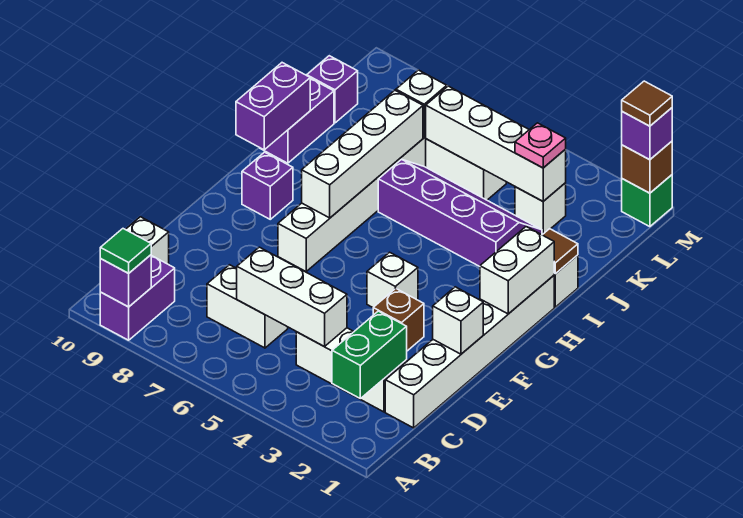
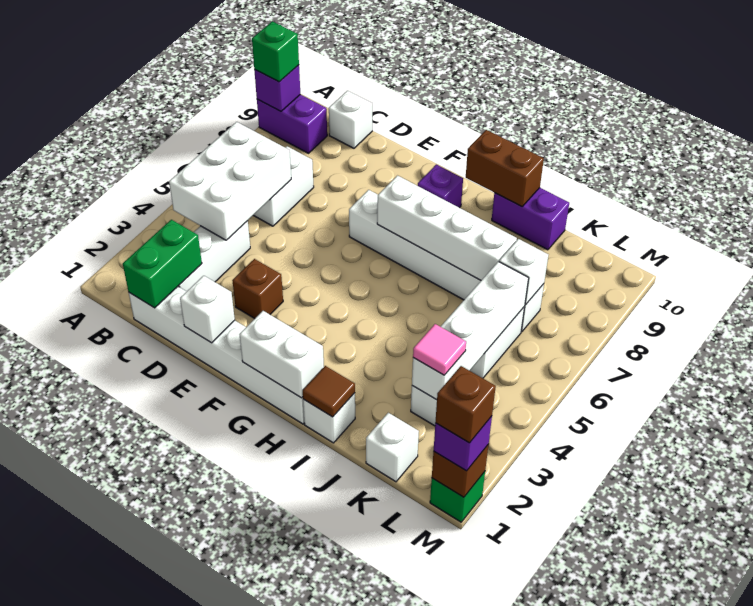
green 1x1 tile [100,229,151,273] -> green 1x1 brick [252,21,299,82]
green 1x2 brick [332,311,407,398] -> green 1x2 brick turned to [123,220,202,308]
white 1x3 brick [237,247,347,346] -> white 2x3 brick [169,122,291,240]
white 1x1 brick [367,252,418,307] -> white 1x1 brick moved to [366,413,419,482]
purple 1x2 brick [236,63,310,150] -> brown 1x2 brick [466,130,544,207]
purple 2x4 slope [378,159,542,266] -> none
pink 1x1 plate [515,123,566,168] -> pink 1x1 tile [413,324,466,375]
purple 1x1 brick [307,56,358,123] -> none
brown 1x1 tile [622,81,672,126] -> brown 1x1 brick [435,366,496,443]

